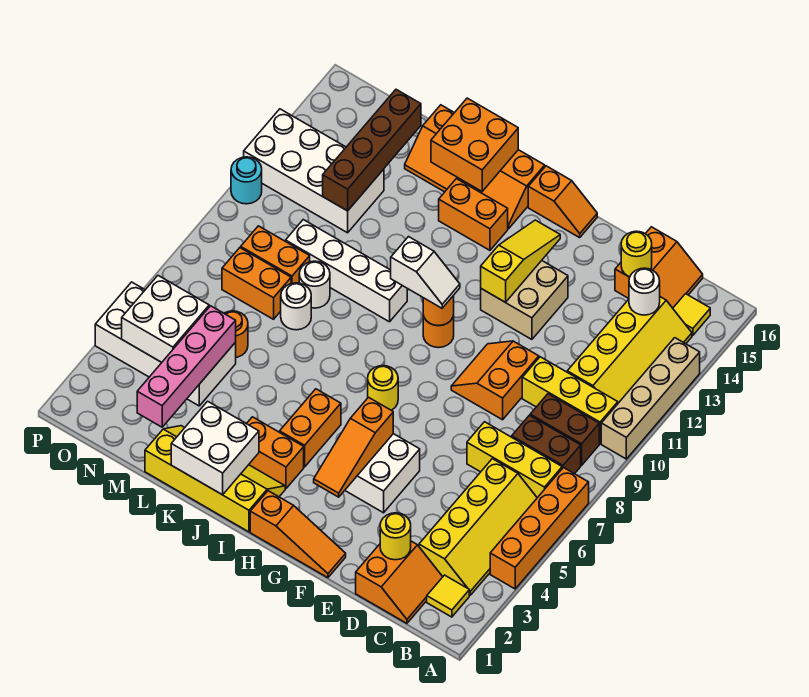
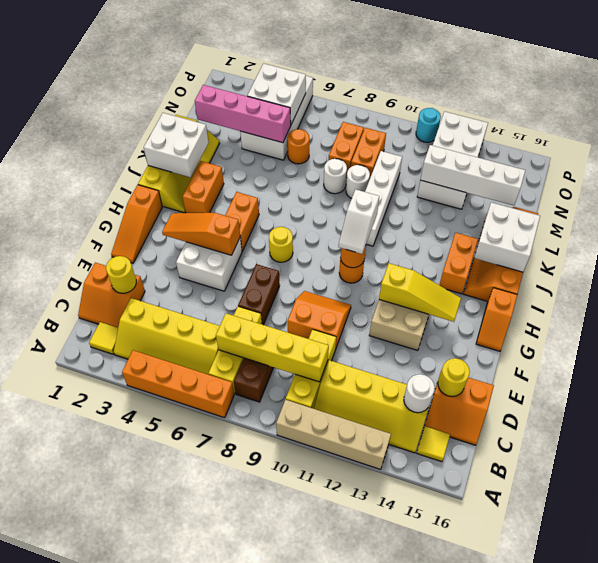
brown 1x2 brick [530,394,599,465] -> brown 1x2 brick moved to [238,264,280,325]
none -> yellow 1x4 brick [216,313,329,382]
orange 1x2 brick [280,389,341,467] -> orange 1x2 brick turned to [225,192,259,251]
orange 2x2 brick [431,98,518,191] -> white 2x2 brick [474,202,540,272]
brown 1x4 brick [323,90,421,211] -> white 1x4 brick [421,145,525,205]

